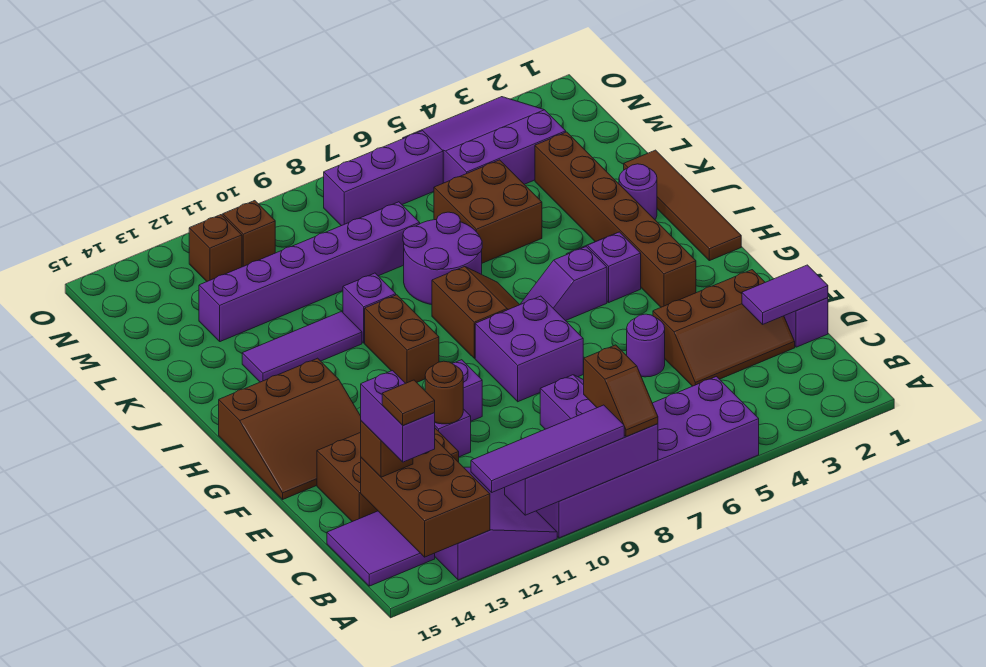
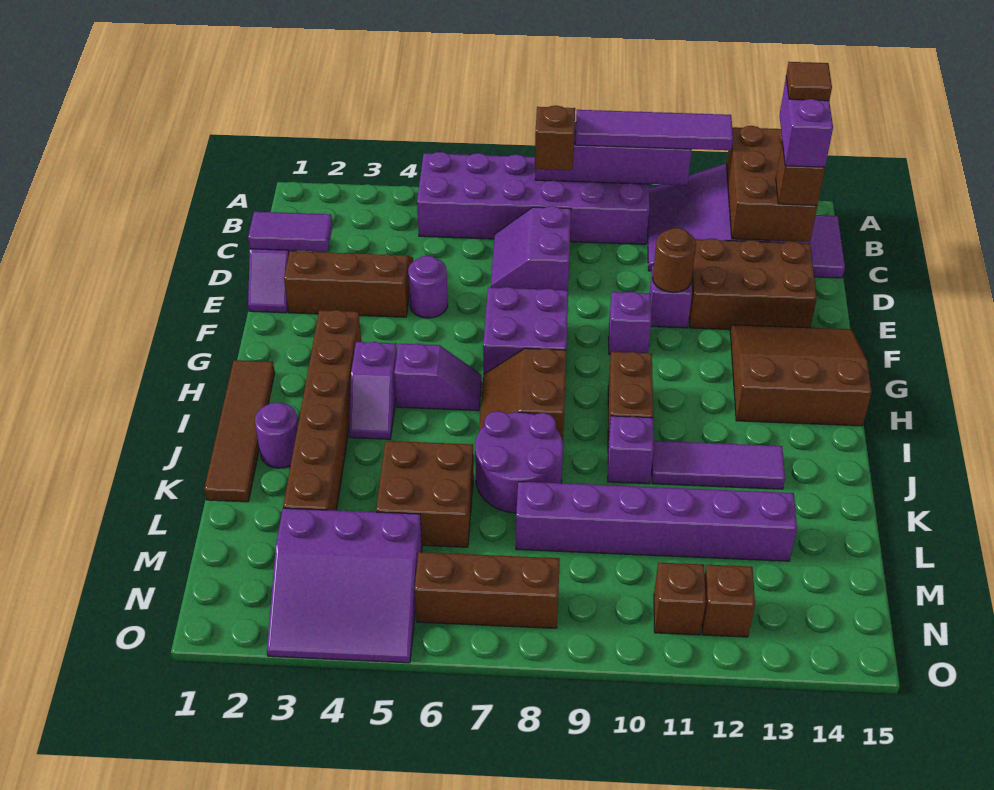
purple 1x3 brick [324,131,443,226] -> brown 1x3 brick [414,552,560,628]

